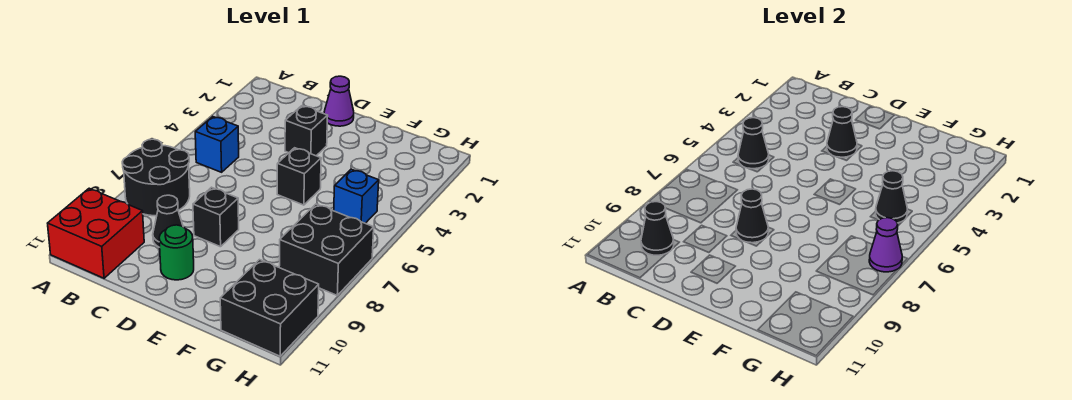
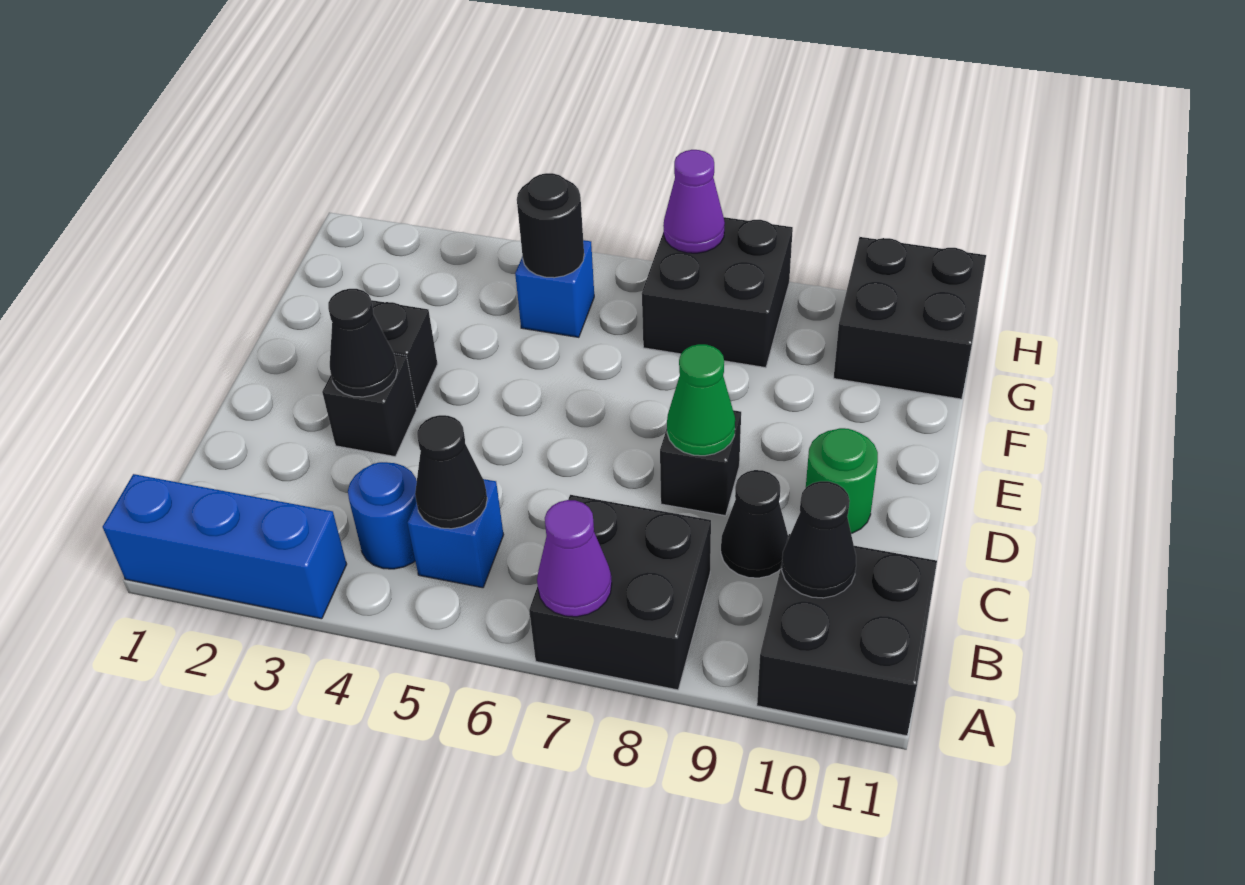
none -> blue 1x3 brick [103,474,347,619]
black 2x2 round brick [122,139,190,216] -> black 2x2 brick [529,495,711,690]
red 2x2 brick [48,188,144,278] -> black 2x2 brick [757,534,937,736]
none -> blue 1x1 round brick [348,462,417,569]
purple 1x1 cone [324,76,354,126] -> purple 1x1 cone moved to [537,500,612,617]
black 1x1 cone [736,189,768,243] -> green 1x1 cone [667,344,735,456]
black 1x1 brick [277,148,321,205] -> black 1x1 brick moved to [371,300,437,408]
black 1x1 cone [876,171,907,223] -> black 1x1 round brick [517,173,584,278]

